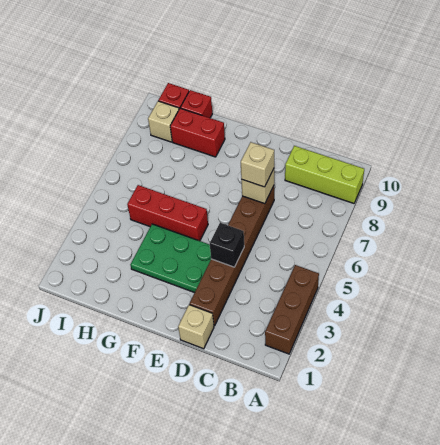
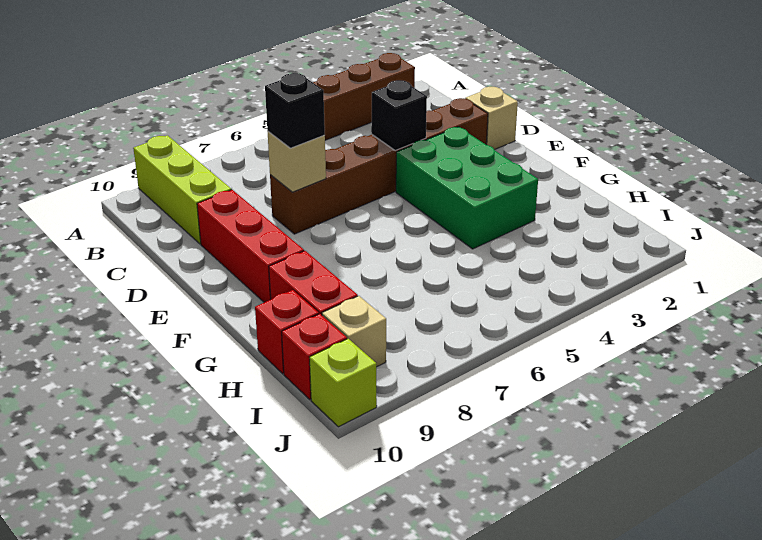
tan 1x1 brick [241,142,274,187] -> black 1x1 brick [265,73,325,148]
green 2x3 plate [130,224,211,293] -> green 2x3 brick [396,127,538,249]
red 1x3 brick [127,185,208,241] -> red 1x3 brick moved to [197,190,304,302]
none -> lime 1x1 brick [309,339,377,427]

